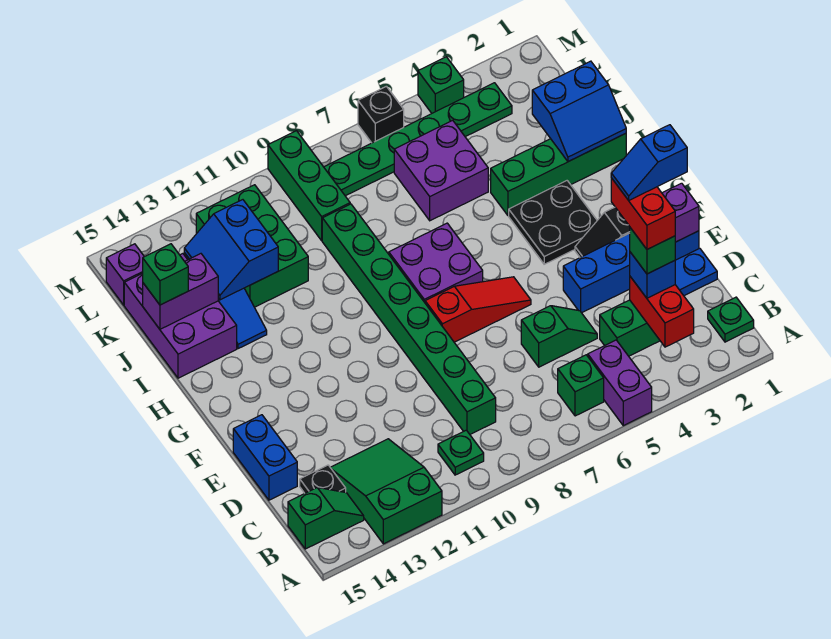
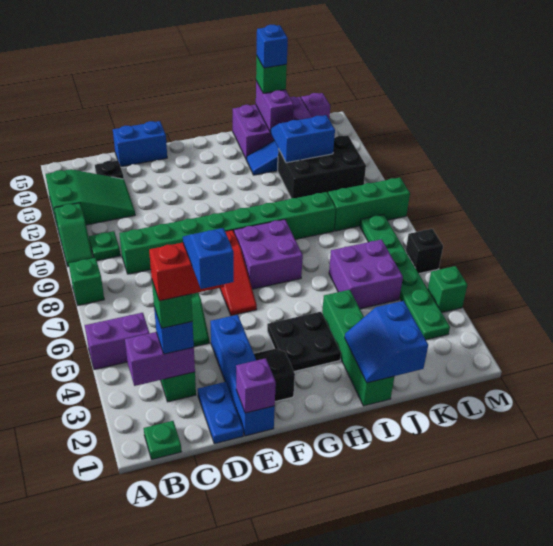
red 1x2 brick [630,277,694,347] -> purple 1x2 brick [125,332,195,386]
green 1x1 brick [558,355,604,416] -> green 1x1 brick moved to [69,258,104,305]
green 1x2 slope [288,487,364,549] -> green 1x2 slope moved to [54,203,93,266]
green 2x3 brick [196,185,308,307] -> black 2x3 brick [278,135,366,198]
none -> blue 1x1 brick [256,25,288,68]

